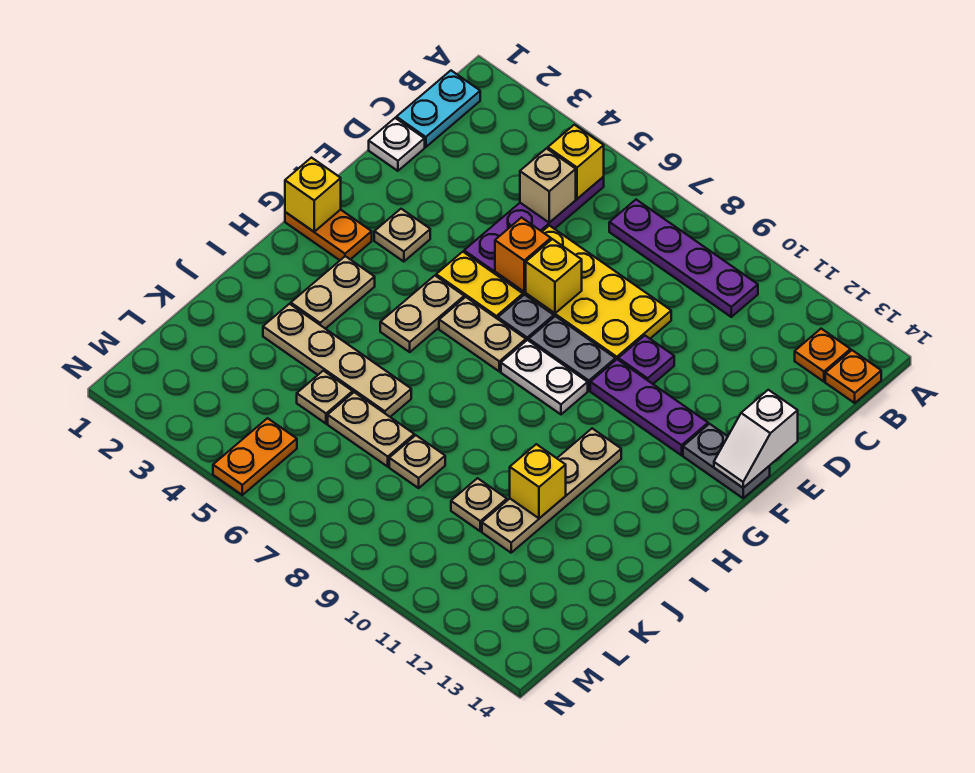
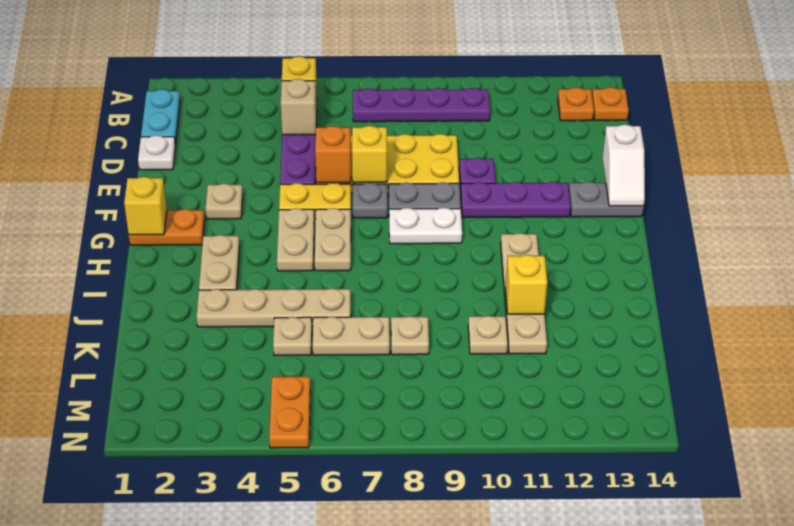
tan 1x2 plate [439,297,526,371] -> tan 1x2 plate turned to [315,208,351,271]

